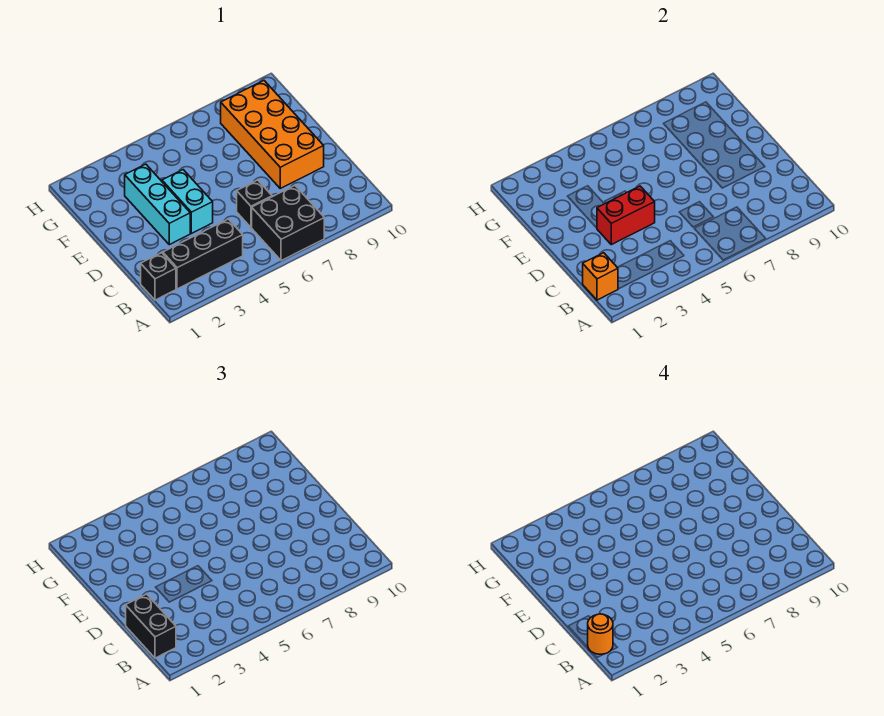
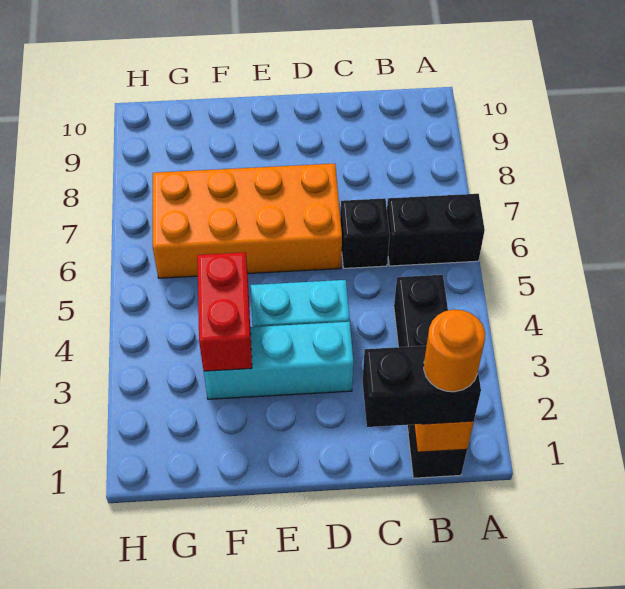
black 2x2 brick [252,186,324,261] -> black 1x2 brick [387,194,485,266]
red 1x2 brick [597,186,655,245] -> red 1x2 brick moved to [197,252,252,371]
orange 2x4 brick [221,81,324,188] -> orange 2x4 brick moved to [153,164,342,278]

